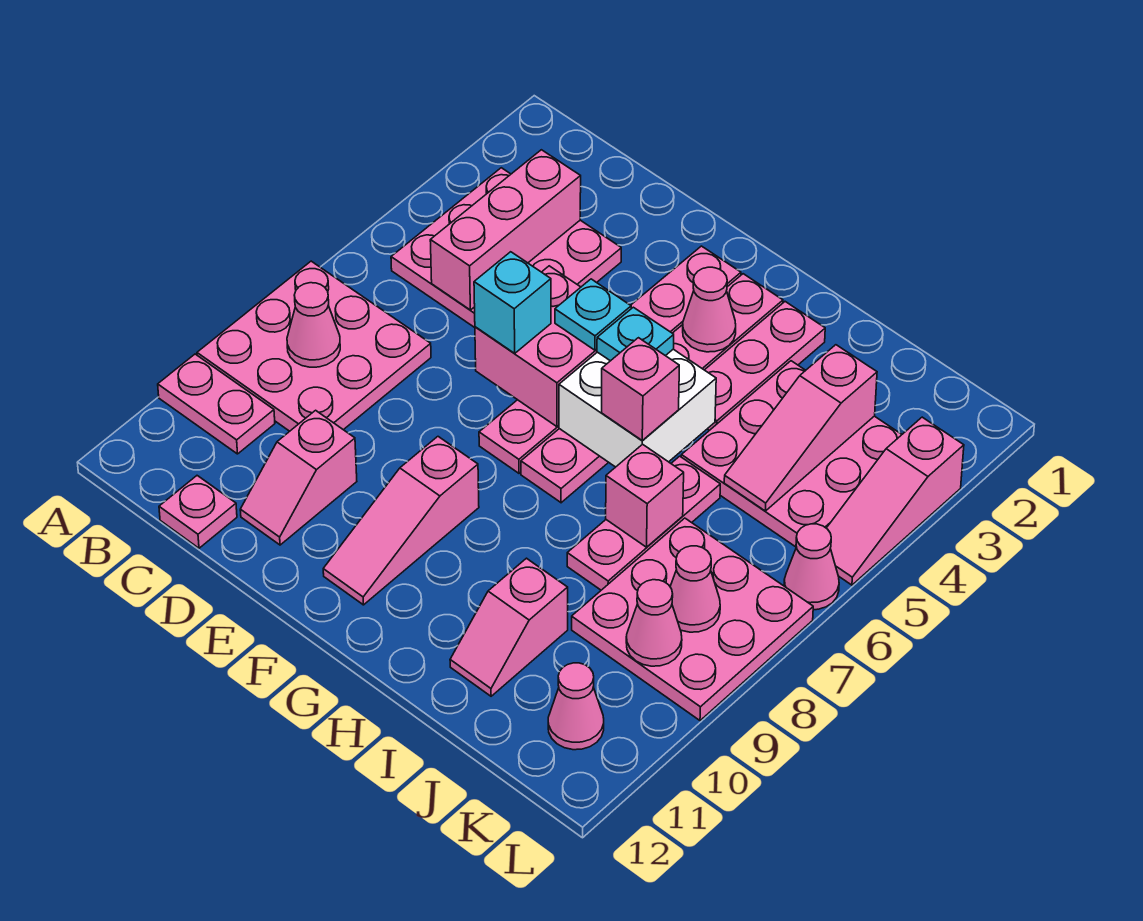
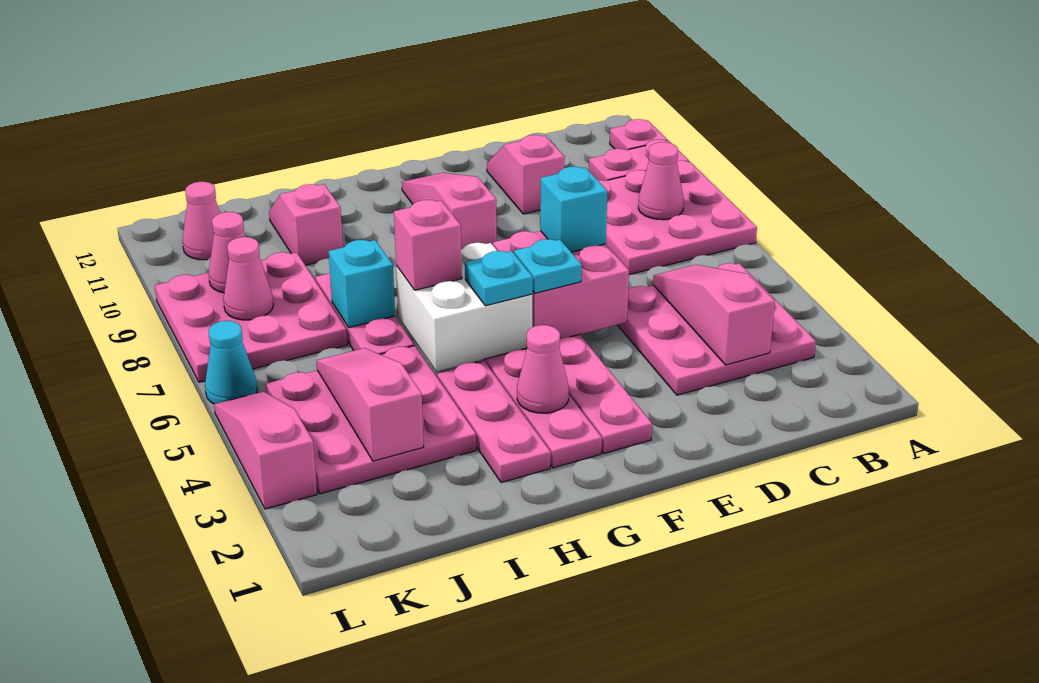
pink 1x3 brick [430,150,581,310] -> pink 1x3 slope [653,265,775,365]
pink 1x1 plate [159,476,237,548] -> pink 1x1 plate moved to [610,119,667,150]
pink 1x1 brick [606,444,684,547] -> cyan 1x1 brick [329,240,395,327]
pink 1x1 cone [784,524,839,610] -> cyan 1x1 cone [205,321,257,404]

